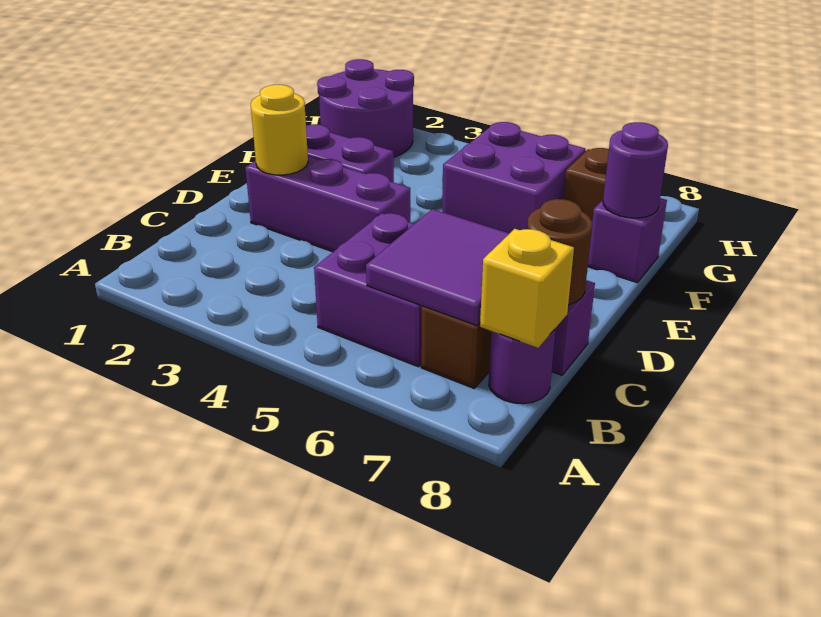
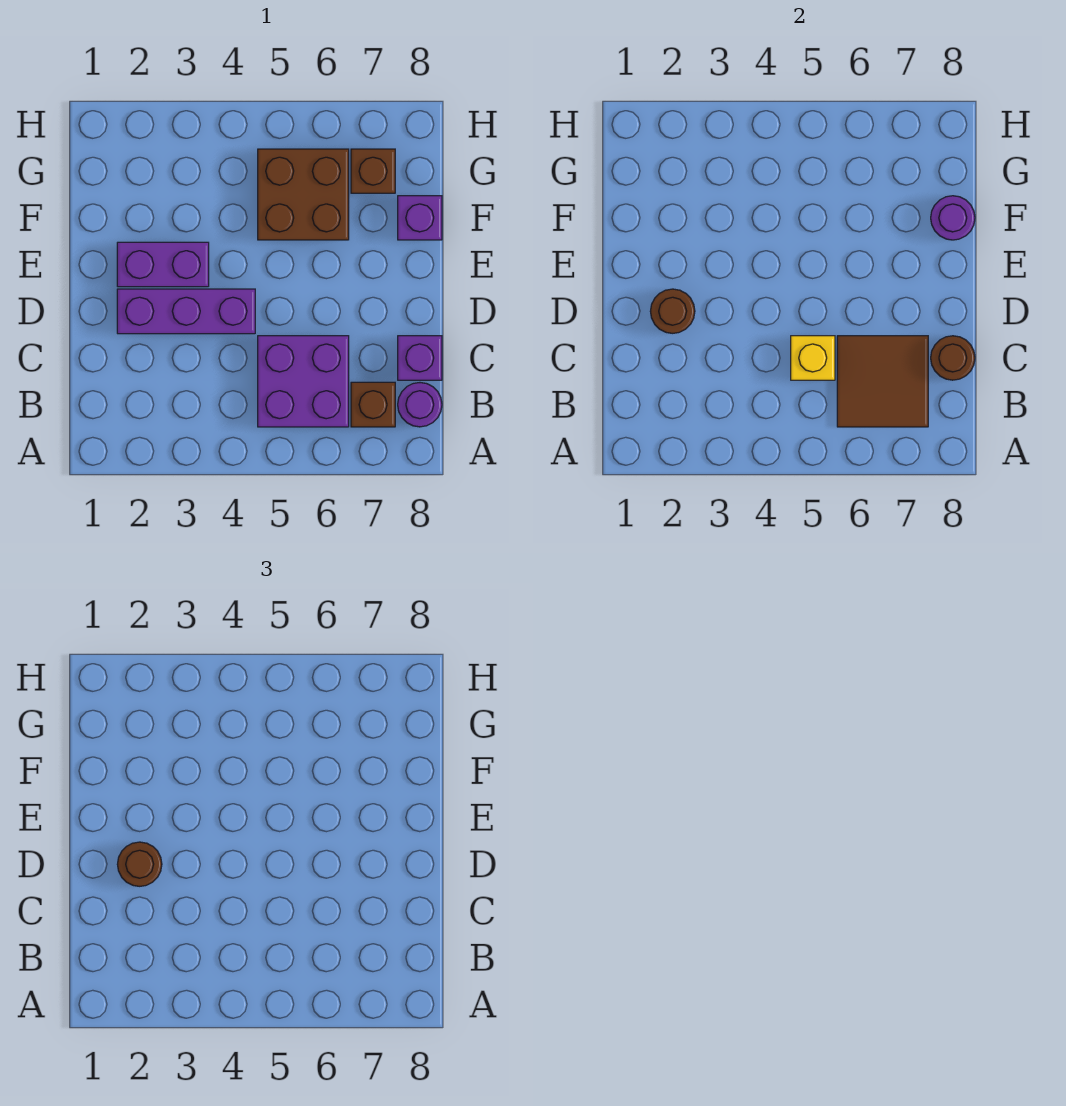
purple 2x2 tile [366,209,510,326] -> brown 2x2 tile [837,336,928,427]
yellow 1x1 brick [480,229,574,348] -> yellow 1x1 brick moved to [791,336,835,380]
yellow 1x1 round brick [251,85,308,175] -> brown 1x1 round brick [650,289,695,333]
none -> brown 1x1 round brick [117,842,162,886]
purple 2x2 brick [442,122,586,233] -> brown 2x2 brick [258,149,349,240]
purple 2x2 round brick [317,59,414,157] -> none

